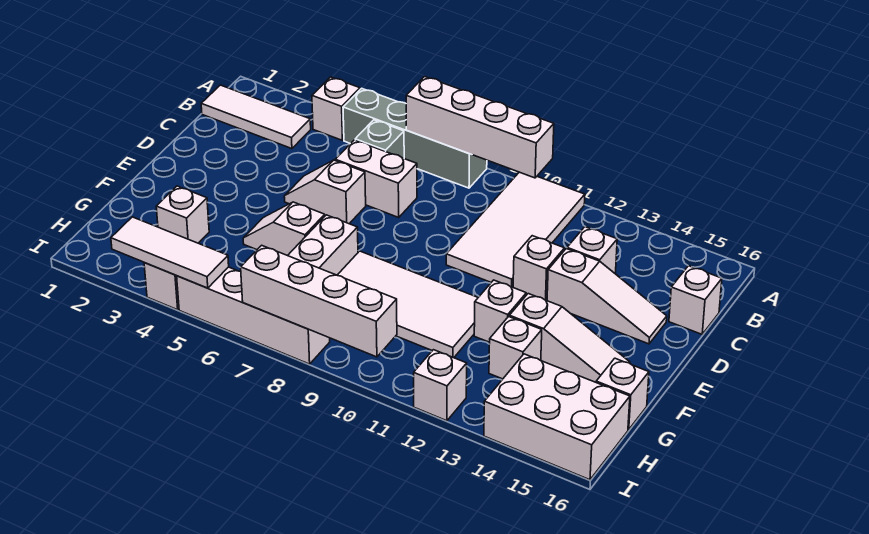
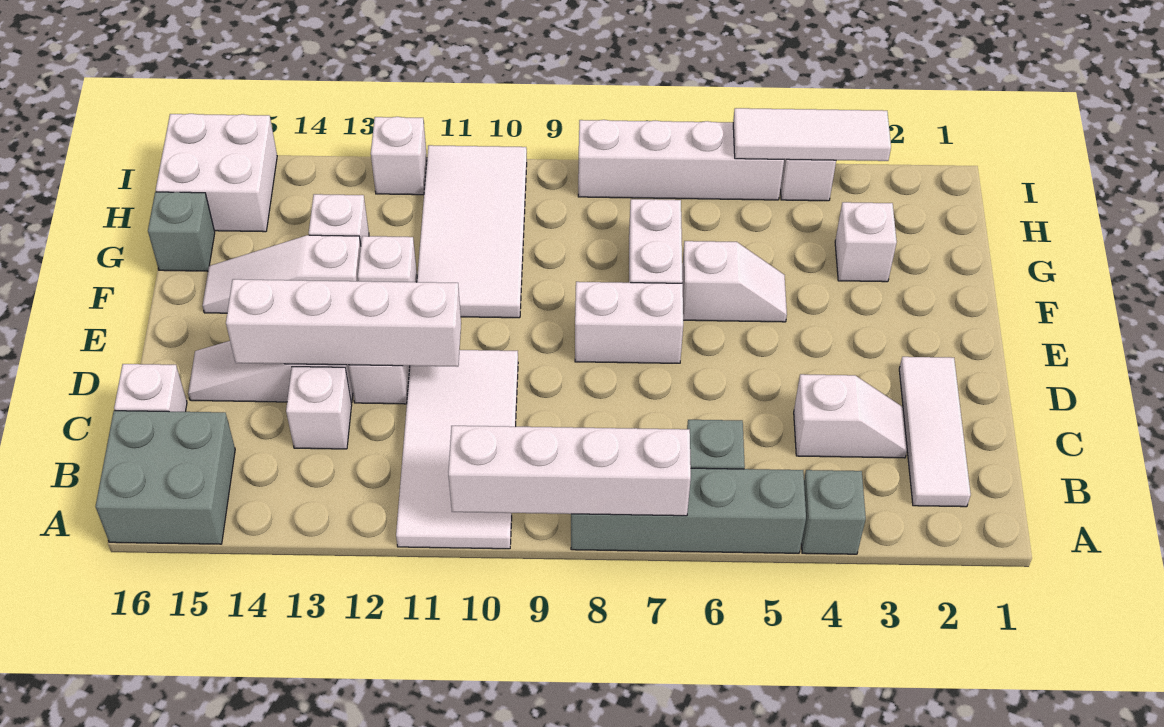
white 1x1 brick [312,77,360,140] -> grey 1x1 brick [801,470,866,554]
none -> grey 2x2 brick [95,411,235,544]
white 1x3 tile [201,85,311,149] -> white 1x3 tile turned to [899,357,971,507]
white 1x2 brick [335,140,417,217] -> white 1x2 brick moved to [575,282,683,363]
white 1x2 slope [284,160,366,224] -> white 1x2 slope moved to [794,374,907,458]
white 2x4 tile [338,251,478,358] -> white 2x4 tile turned to [417,145,527,318]
white 1x1 brick [596,358,649,430] -> grey 1x1 brick [148,192,215,271]
white 2x3 brick [484,354,630,480] -> white 2x2 brick [156,114,277,232]
white 1x4 brick [241,245,397,357] -> white 1x4 brick moved to [226,279,461,367]

